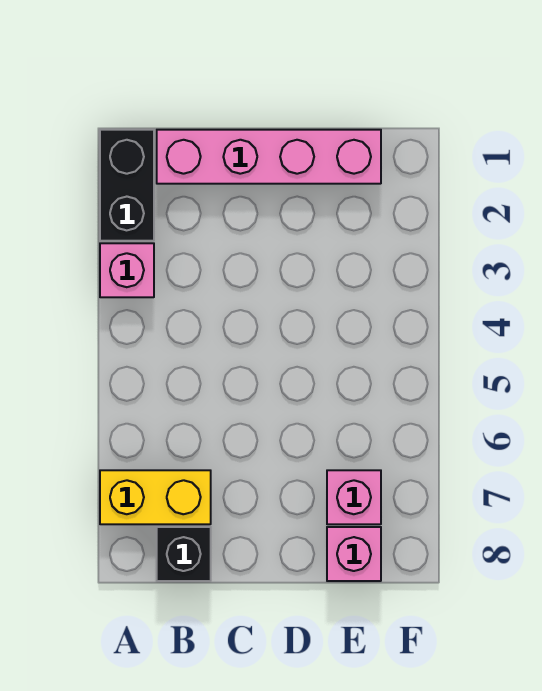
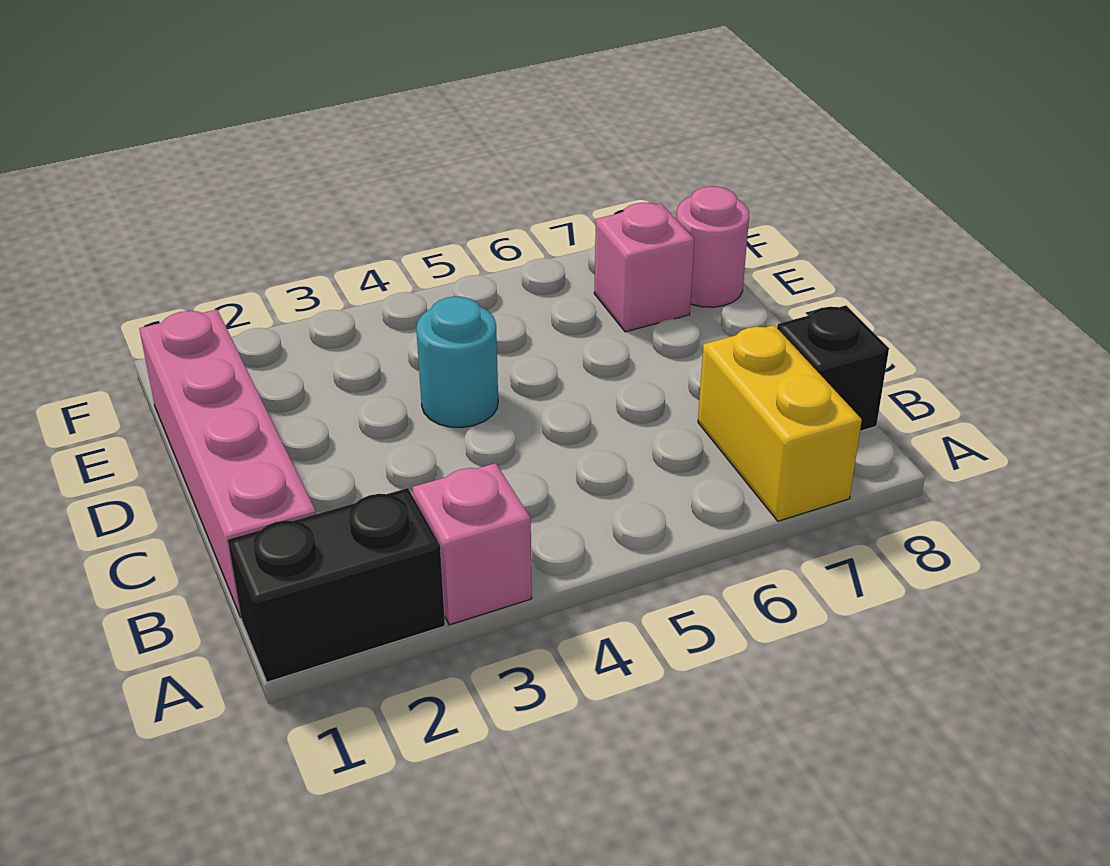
none -> cyan 1x1 round brick [416,296,498,427]
pink 1x1 brick [327,527,381,581] -> pink 1x1 round brick [677,186,749,307]

